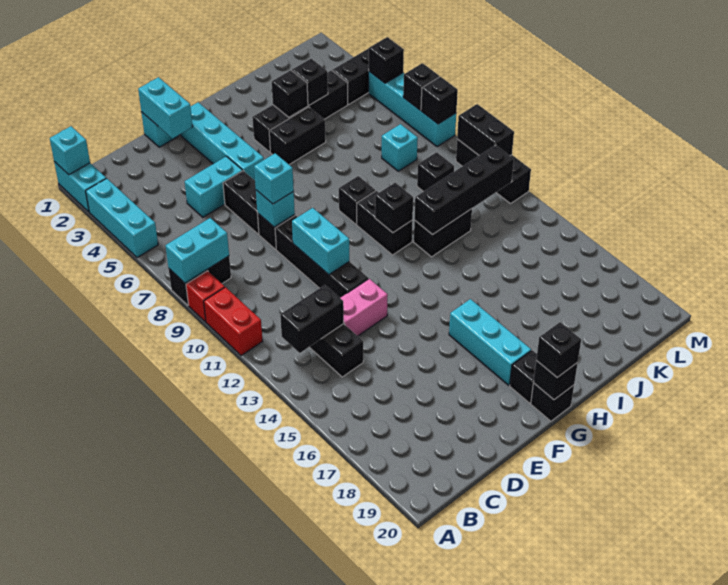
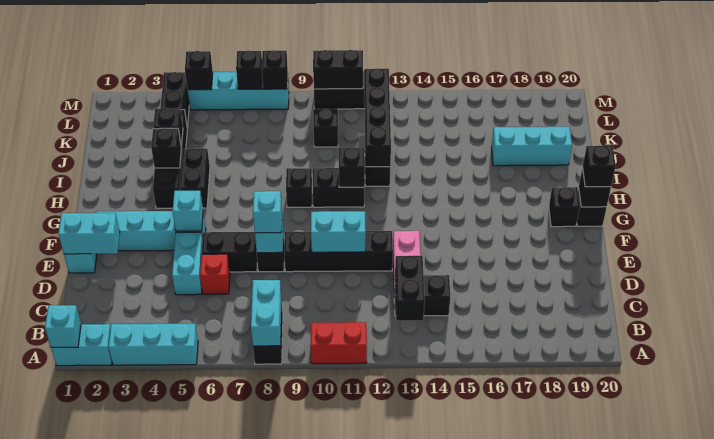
red 1x1 brick [186,271,225,322] -> red 1x1 brick moved to [200,254,230,294]
cyan 1x3 brick [449,299,531,385] -> cyan 1x3 brick moved to [492,127,572,166]
cyan 1x1 brick [382,124,418,171] -> cyan 1x1 brick moved to [173,191,203,231]

